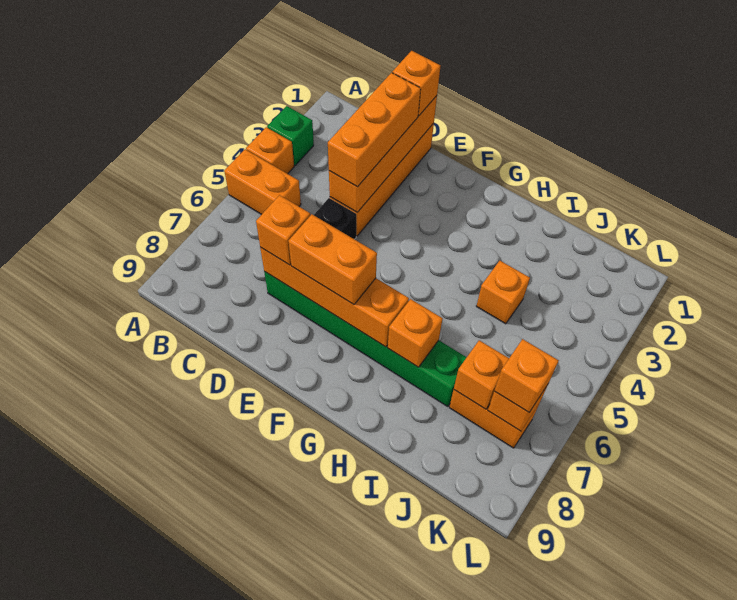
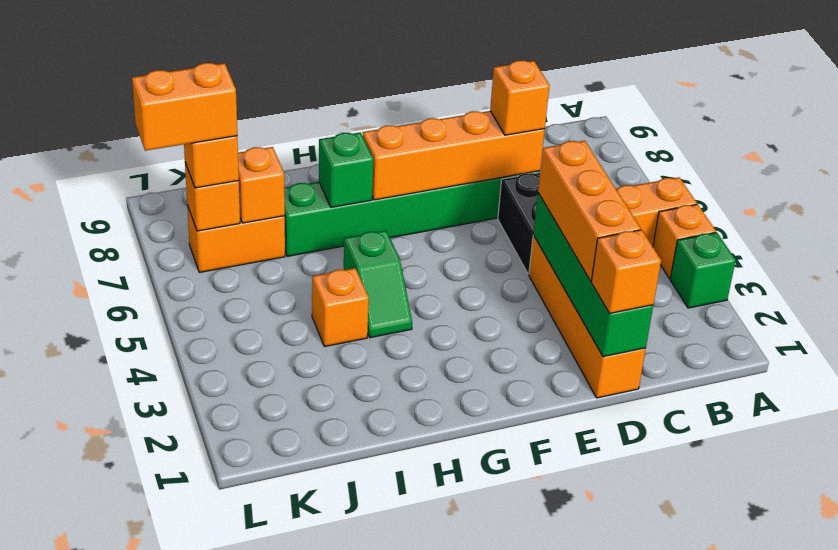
orange 1x4 brick [329,96,437,212] -> green 1x4 brick [533,193,653,357]
orange 1x2 brick [289,214,377,305] -> orange 1x2 brick moved to [132,63,237,151]
none -> green 1x2 slope [344,230,412,338]
orange 1x1 brick [388,299,443,367] -> green 1x1 brick [319,132,373,207]

